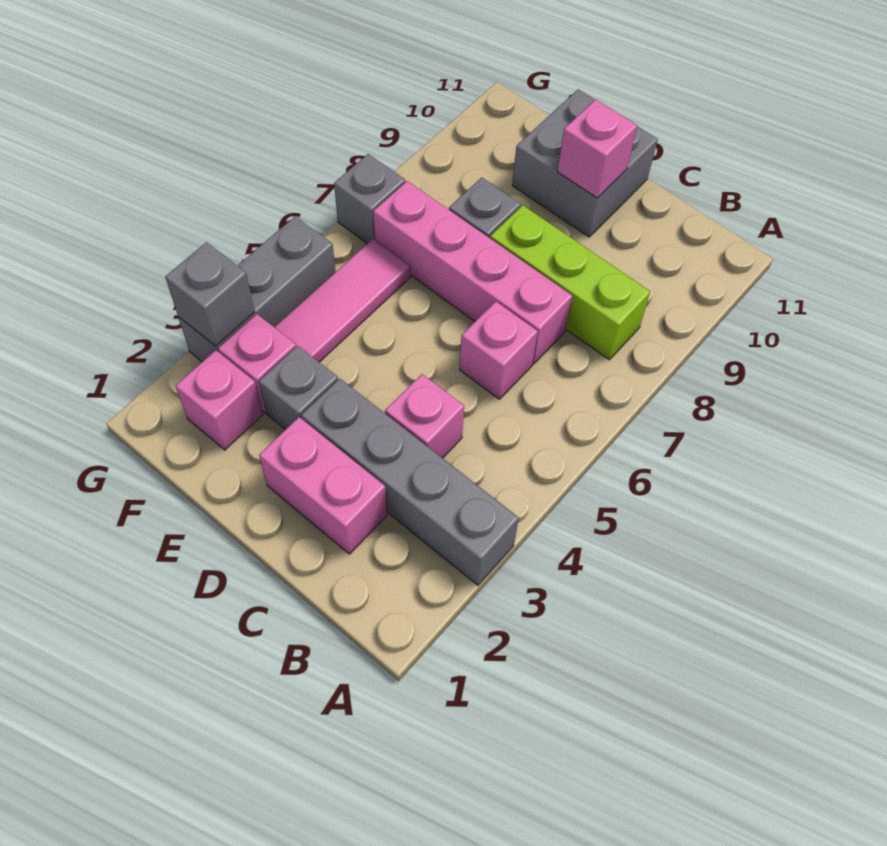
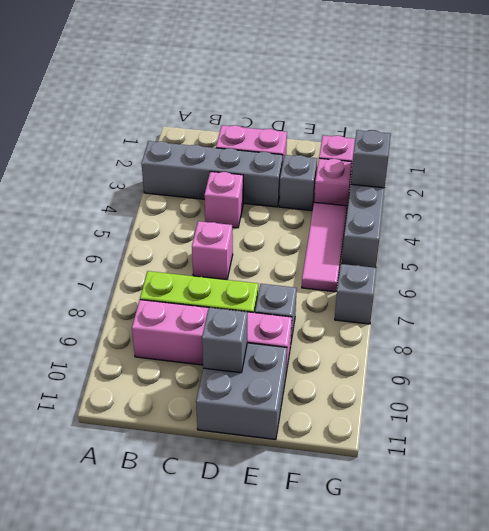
pink 1x4 brick [373,181,572,364] -> pink 1x4 brick moved to [132,300,292,372]
pink 1x1 brick [557,99,637,198] -> grey 1x1 brick [202,308,247,373]

